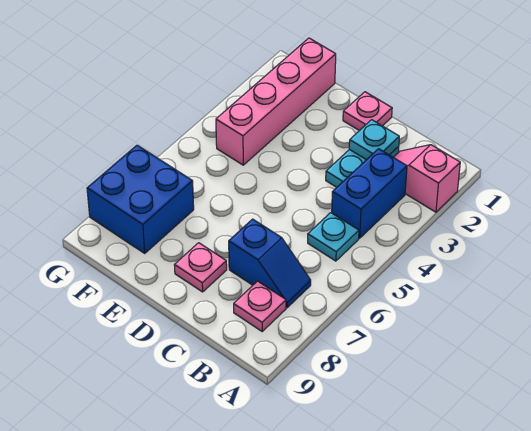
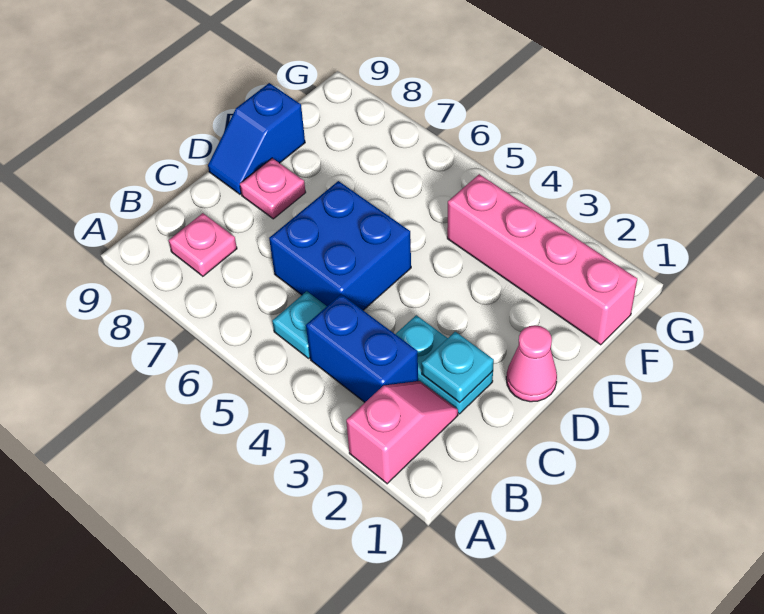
blue 1x2 slope [229,219,311,308] -> blue 1x2 slope moved to [208,83,305,194]
pink 1x1 plate [343,92,392,131] -> pink 1x1 cone [506,325,557,402]
blue 2x2 brick [87,145,194,253] -> blue 2x2 brick moved to [269,181,411,310]

